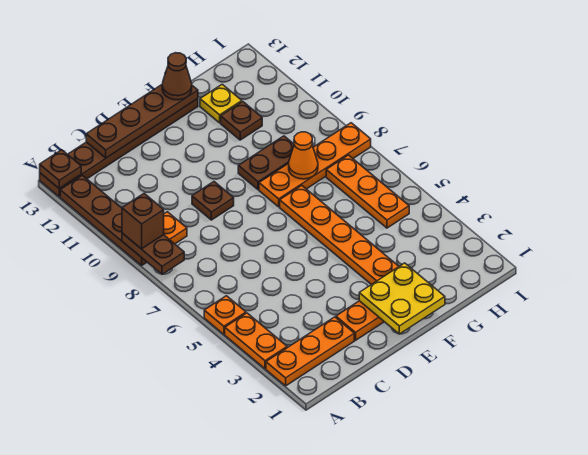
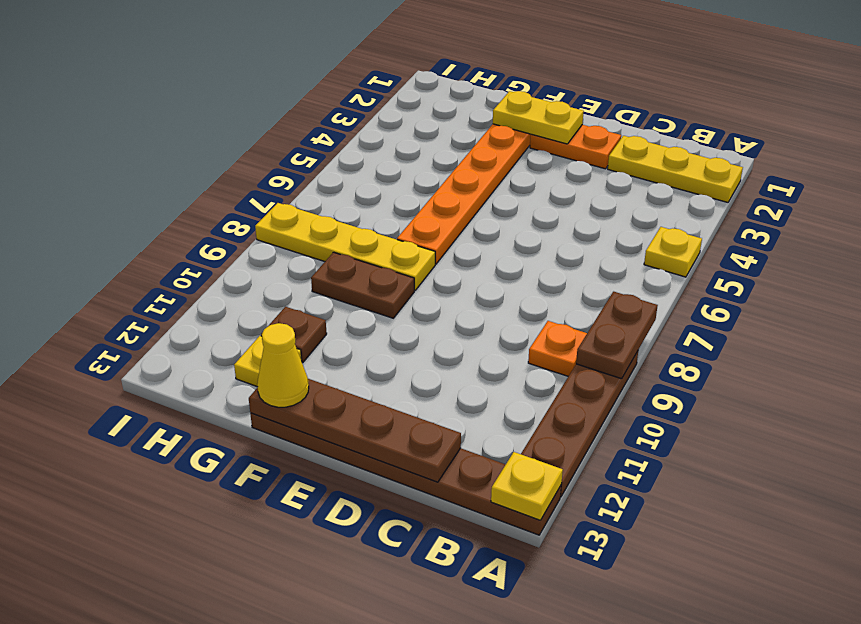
orange 1x3 plate [266,317,354,386] -> yellow 1x3 plate [608,136,743,202]
orange 1x2 plate [225,313,287,369] -> none
orange 1x1 plate [204,296,246,334] -> yellow 1x1 plate [644,227,702,277]
brown 1x1 brick [122,194,164,249] -> none
brown 1x1 plate [40,150,81,188] -> yellow 1x1 plate [491,452,563,520]
brown 1x1 plate [192,182,234,220] -> none
yellow 2x2 plate [359,263,445,334] -> yellow 1x2 plate [493,91,584,144]
orange 1x4 plate [259,123,371,207] -> yellow 1x4 plate [255,203,435,291]
brown 1x1 cone [162,53,192,100] -> yellow 1x1 cone [257,323,309,407]
orange 1x1 cone [289,132,318,179] -> none
orange 1x3 plate [326,155,409,228] -> none

